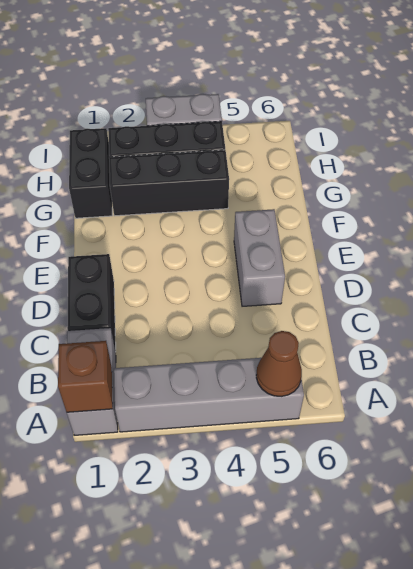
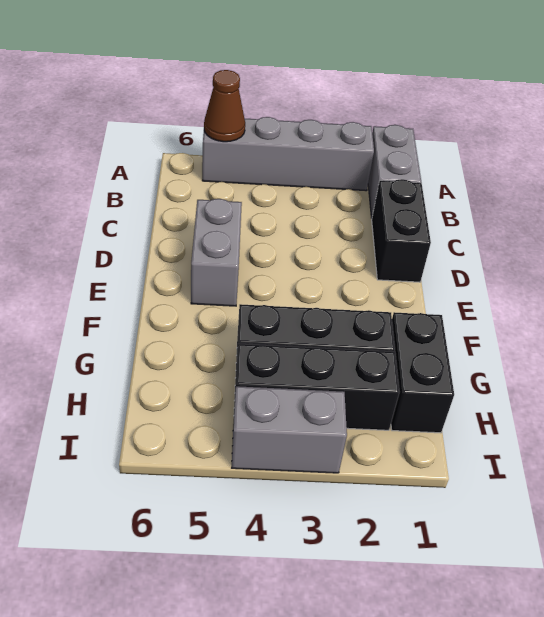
brown 1x1 brick [58,341,113,412] -> none

